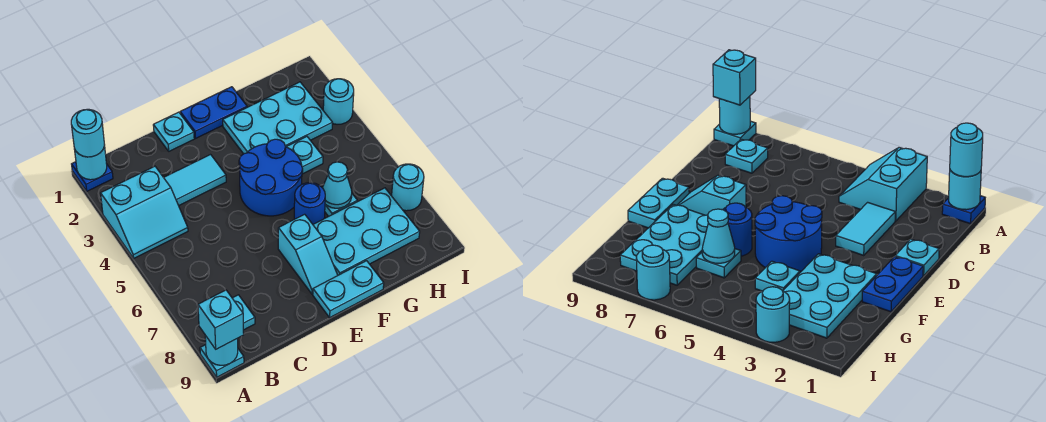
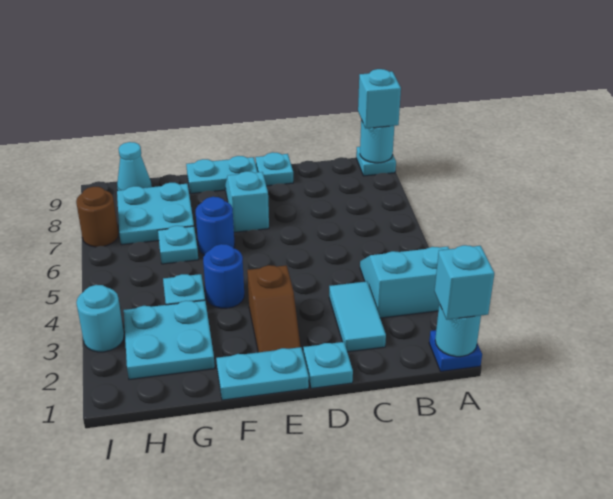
cyan 1x1 round brick [71,109,104,157] -> cyan 1x1 brick [435,245,494,320]
cyan 1x1 plate [232,295,255,330] -> cyan 1x1 plate moved to [255,152,293,186]
cyan 1x2 tile [164,155,226,206] -> cyan 1x2 tile turned to [329,281,386,352]
blue 1x2 plate [180,87,247,138] -> cyan 1x2 plate [216,347,309,400]
none -> brown 1x2 slope [247,265,300,352]
blue 2x2 round brick [239,139,303,216] -> blue 1x1 round brick [203,244,244,308]
cyan 2x3 plate [223,82,333,154] -> cyan 2x2 plate [124,300,215,379]
cyan 2x3 plate [313,188,420,275] -> cyan 2x2 plate [117,183,194,245]
cyan 1x1 cone [323,162,352,208] -> cyan 1x1 cone moved to [117,142,152,190]
cyan 1x1 round brick [392,164,424,211] -> brown 1x1 round brick [76,187,119,247]

